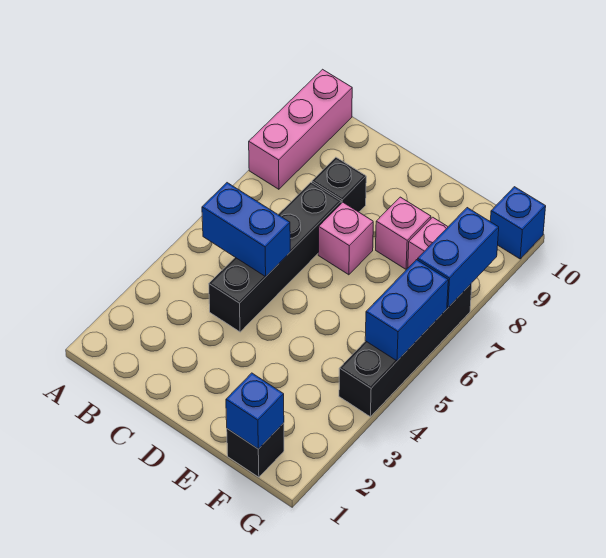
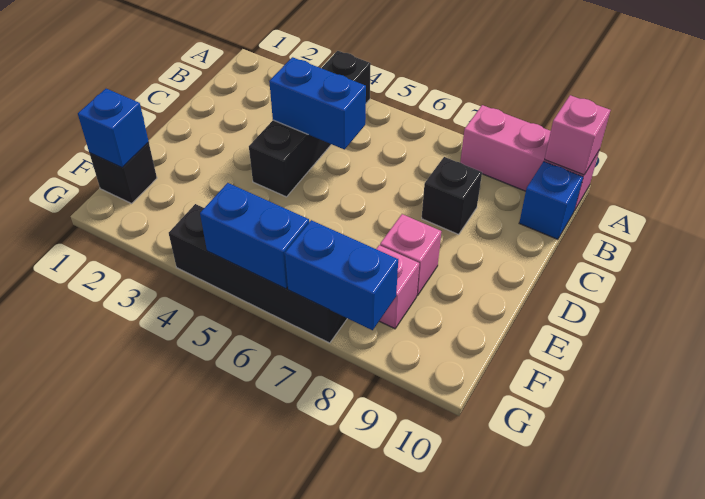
blue 1x2 brick [202,183,290,276] -> blue 1x2 brick turned to [269,57,366,150]
black 1x4 brick [209,182,341,332] -> black 1x4 brick turned to [249,51,371,197]
pink 1x1 brick [318,202,373,275] -> pink 1x1 brick moved to [545,95,611,175]
blue 1x1 brick [490,187,546,259] -> blue 1x1 brick moved to [519,162,583,239]

